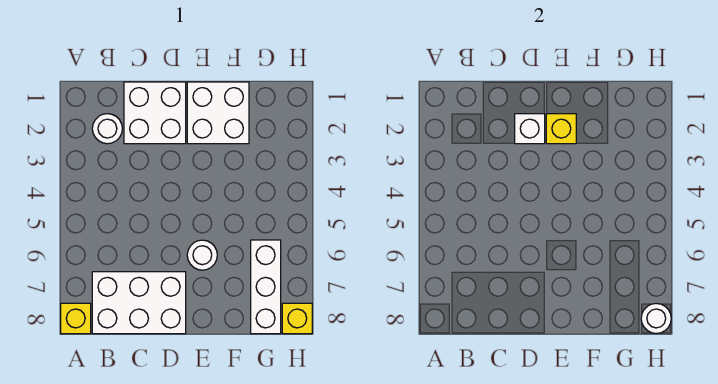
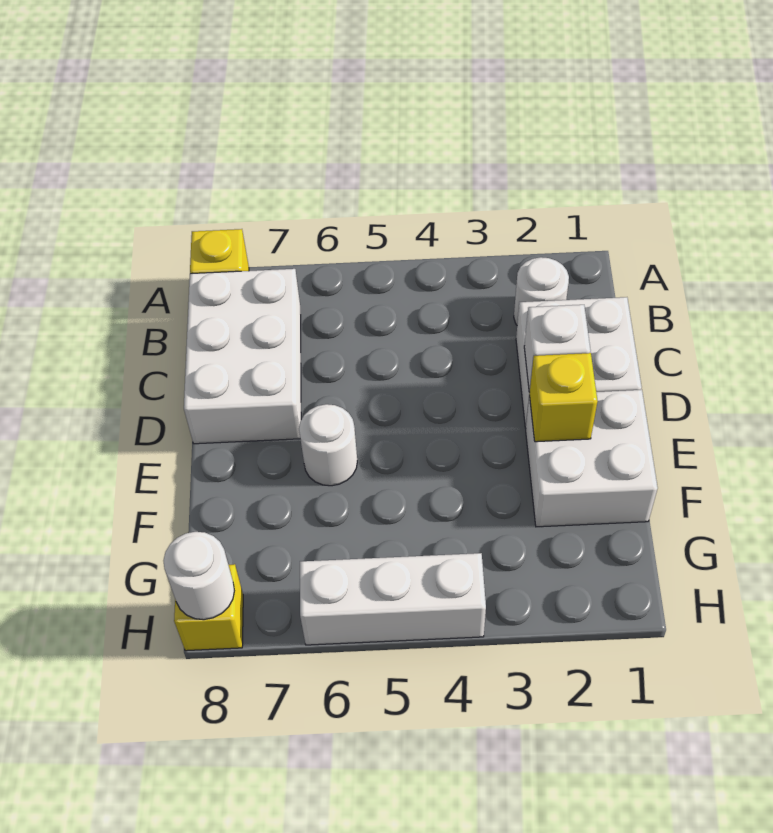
white 1x3 brick [251,240,281,334] -> white 1x3 brick moved to [300,553,486,645]

